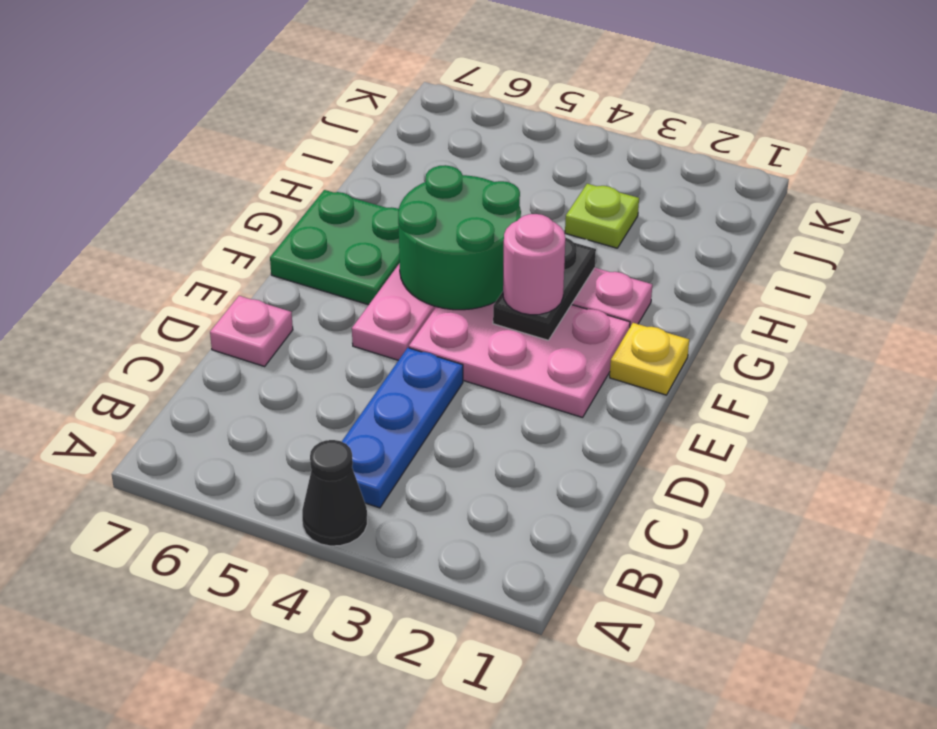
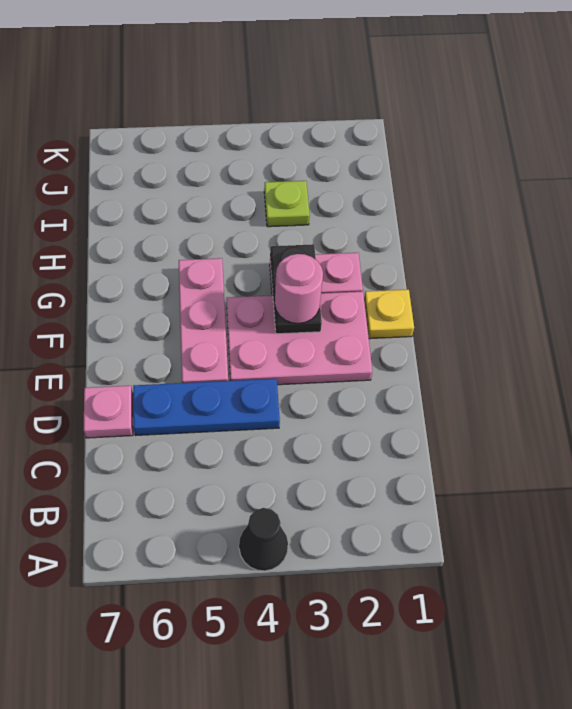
blue 1x3 plate [342,348,463,508] -> blue 1x3 plate turned to [133,379,280,435]
green 2x2 round brick [398,165,521,310] -> none
green 2x2 plate [270,190,400,305] -> none

